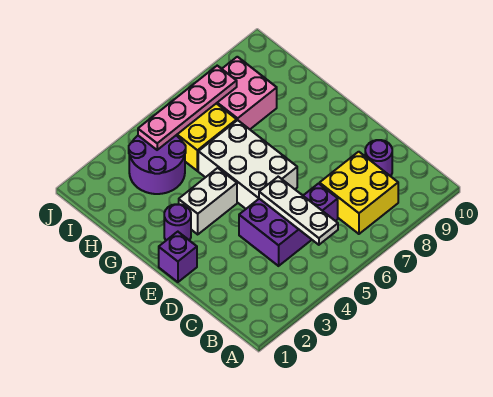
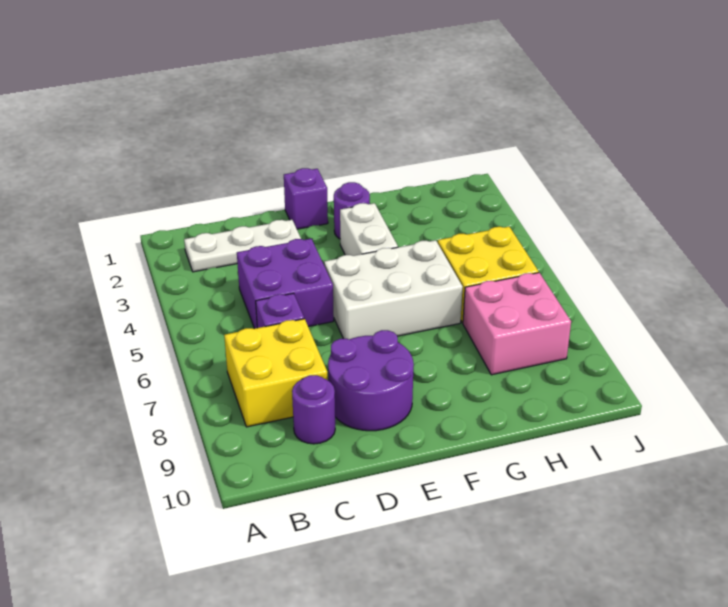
white 1x3 plate [259,177,338,245] -> white 1x3 plate moved to [184,220,301,272]
purple 2x2 round brick [129,136,186,194] -> purple 2x2 round brick moved to [328,330,414,431]
pink 1x4 plate [138,66,237,150] -> none

